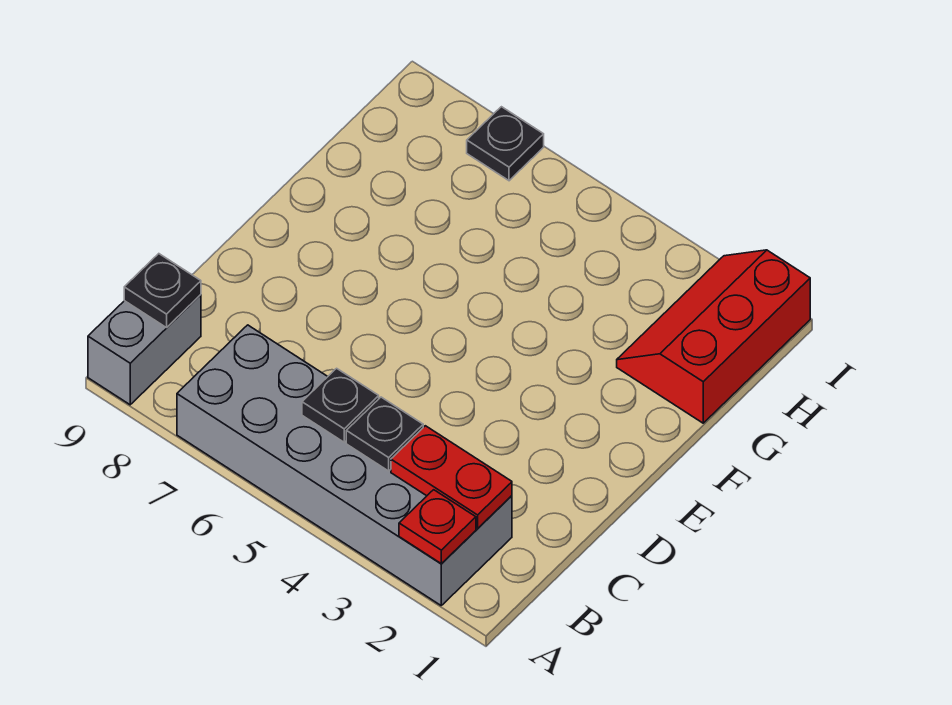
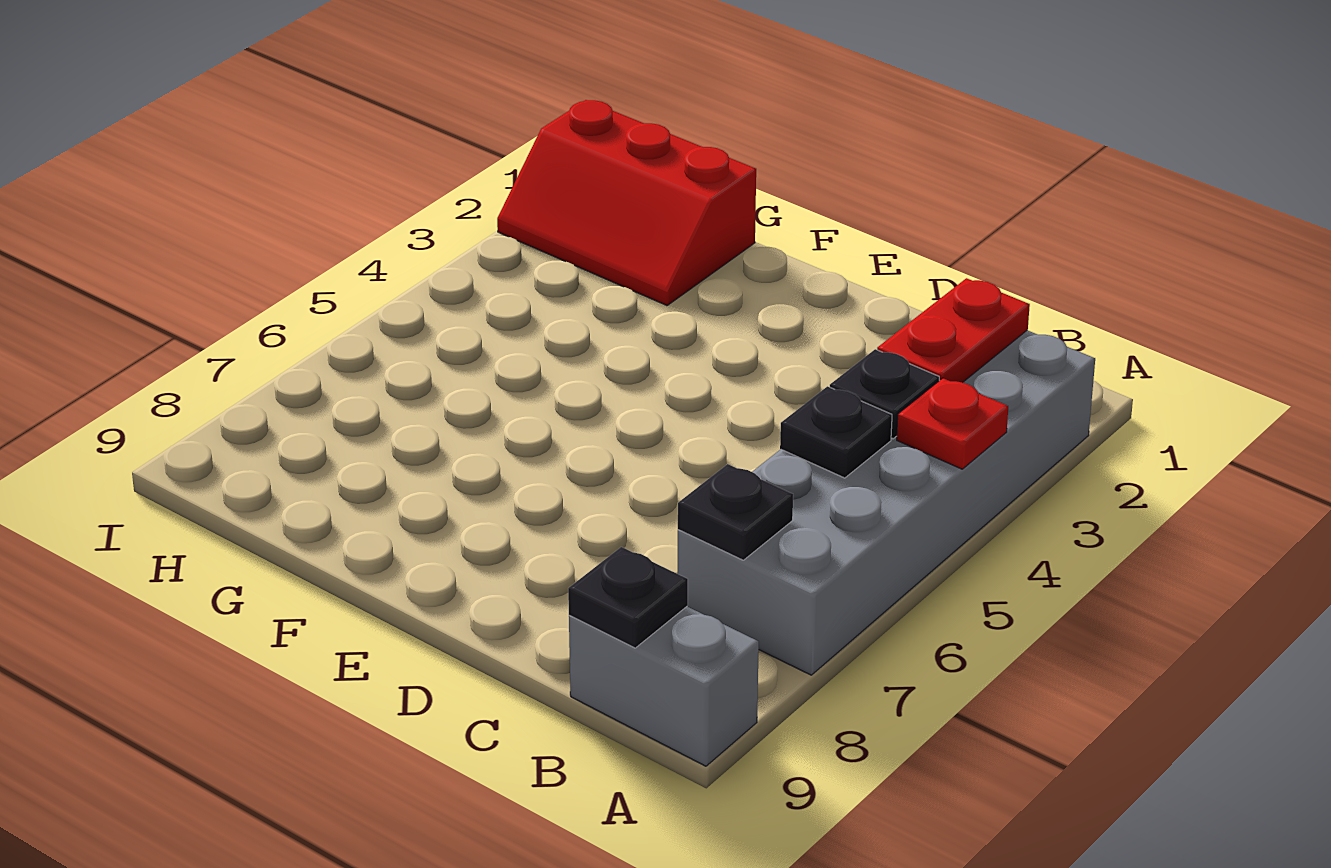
red 1x1 plate [399,490,476,563] -> red 1x1 plate moved to [897,378,1008,469]
black 1x1 plate [467,107,544,181] -> black 1x1 plate moved to [678,464,793,560]

